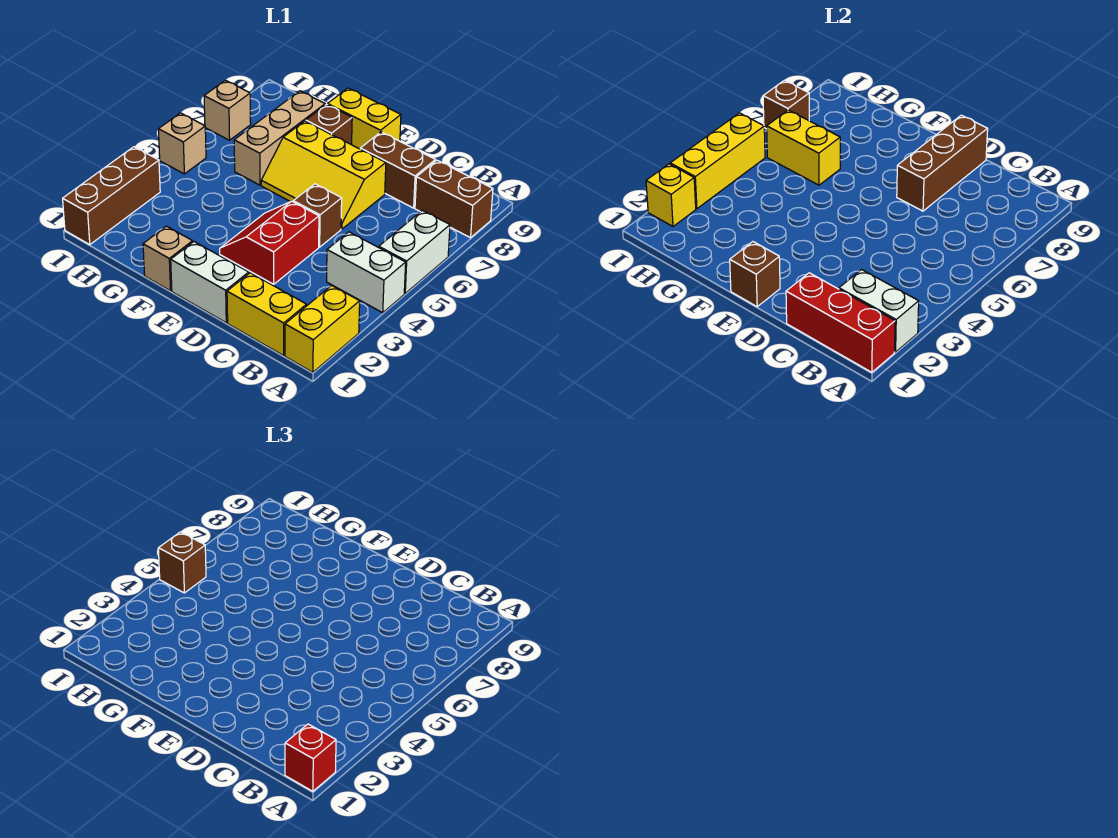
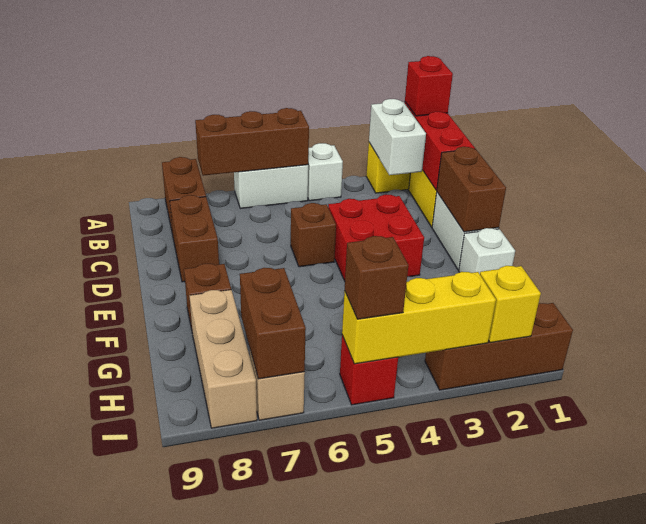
white 1x2 brick [327,232,406,313] -> white 1x1 brick [308,143,343,201]
red 2x2 slope [220,201,319,284] -> red 2x2 brick [328,195,424,281]
yellow 2x3 slope [261,121,386,229] -> none
brown 1x3 brick [897,115,988,211] -> brown 1x3 brick moved to [195,108,309,176]
brown 1x1 brick [730,242,780,307] -> brown 1x2 brick [437,147,506,232]
yellow 1x2 brick [328,88,401,149] -> none
tan 1x1 brick [143,226,193,291] -> white 1x1 brick [459,228,515,274]
tan 1x3 brick [234,91,325,185] -> tan 1x3 brick turned to [189,290,257,428]
yellow 1x2 brick [767,110,840,185] -> none
tan 1x1 brick [158,113,206,174] -> red 1x1 brick [340,335,398,405]
brown 1x1 brick [763,80,809,129] -> brown 1x2 brick [240,268,306,379]

